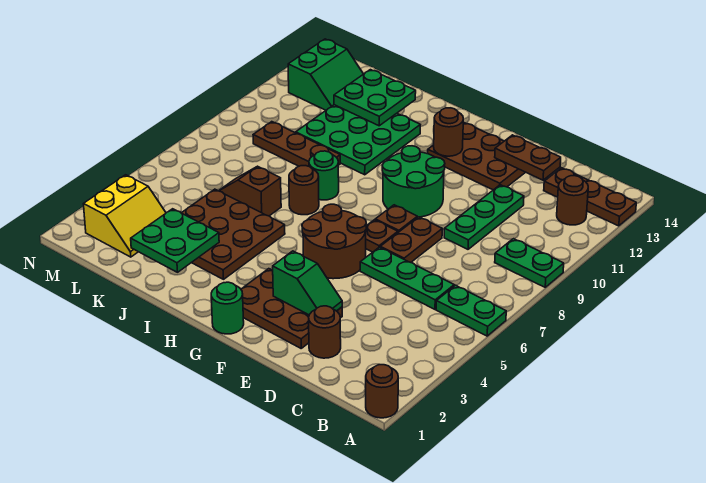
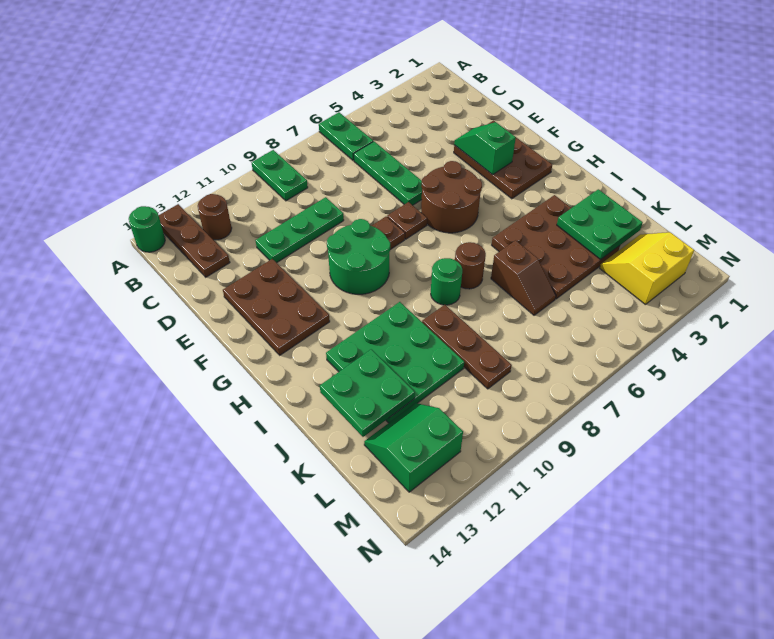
brown 1x1 round brick [366,365,398,418] -> none
brown 1x1 round brick [309,306,341,358] -> none
brown 1x2 plate [495,135,561,180] -> none
brown 1x2 plate [380,217,442,262] -> none
green 1x1 round brick [211,282,244,334] -> green 1x1 round brick moved to [129,206,165,252]
brown 1x1 round brick [434,108,463,156] -> none

